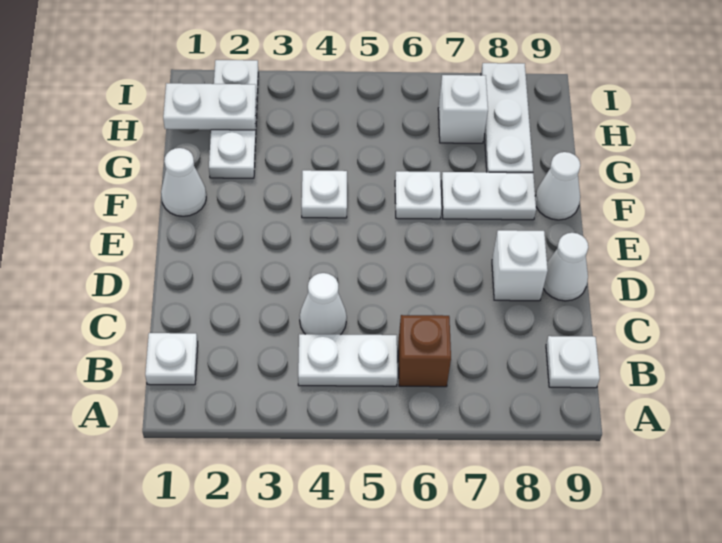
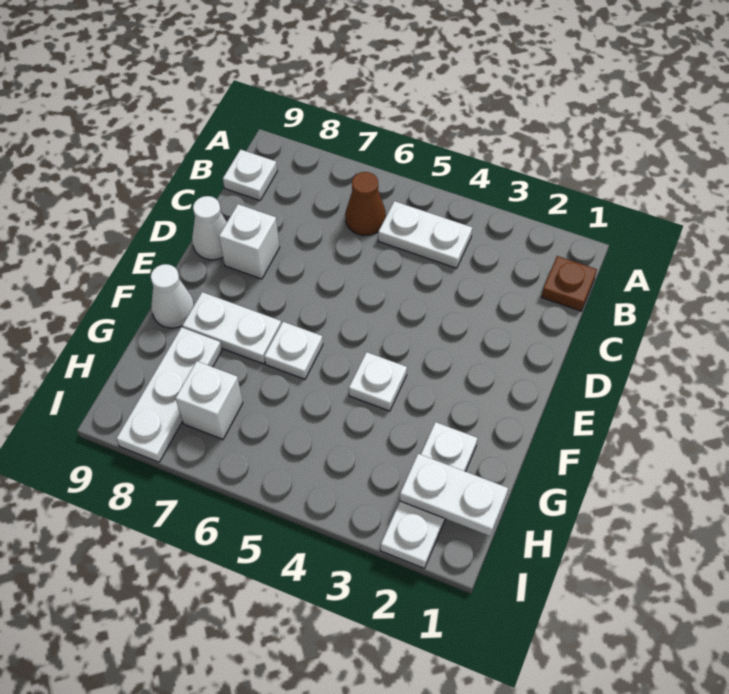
white 1x1 plate [145,333,198,385] -> brown 1x1 plate [542,256,597,311]
brown 1x1 brick [398,315,451,387] -> brown 1x1 cone [345,172,386,236]
white 1x1 cone [300,273,347,335] -> none
white 1x1 cone [161,148,206,216] -> none

